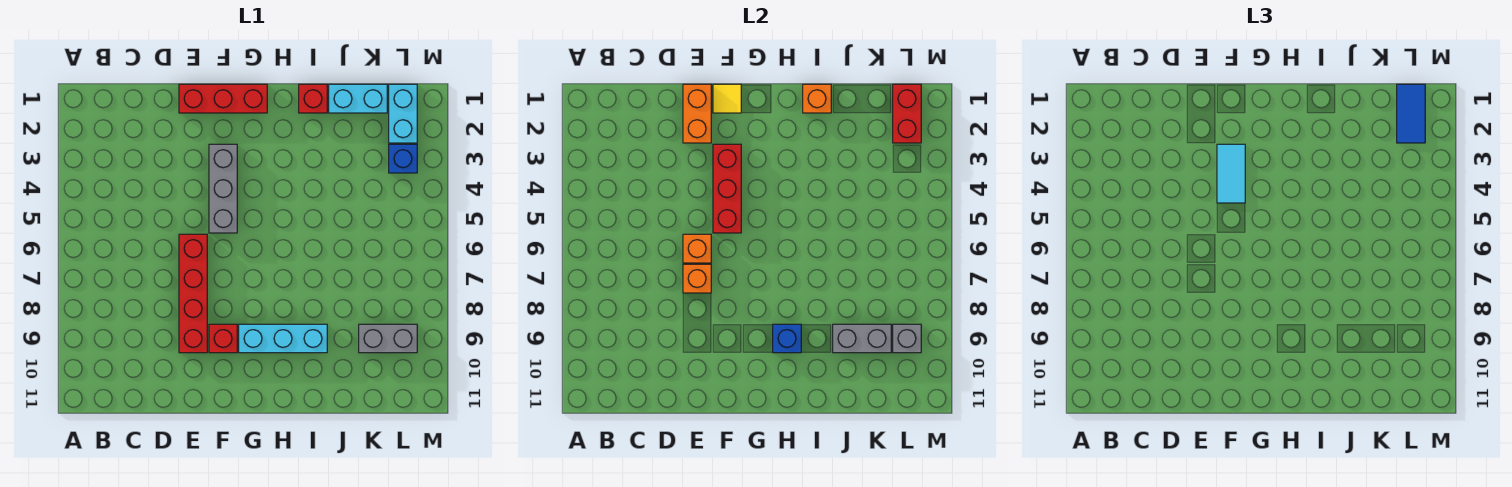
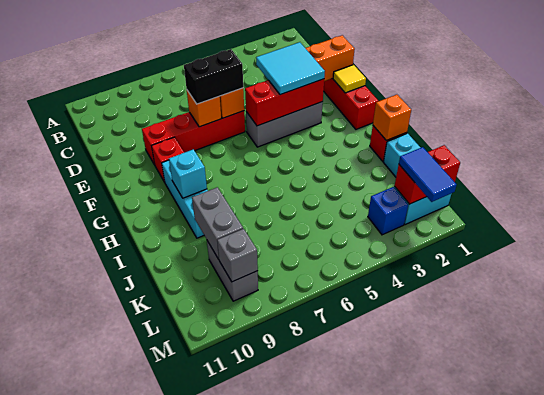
none -> black 1x2 brick [184,49,243,104]
cyan 1x2 tile [1217,144,1245,203] -> cyan 2x2 tile [256,42,325,95]
blue 1x1 brick [773,324,801,353] -> cyan 1x1 brick [169,149,207,198]
blue 1x2 tile [1397,84,1425,143] -> blue 1x2 tile turned to [399,147,456,202]

